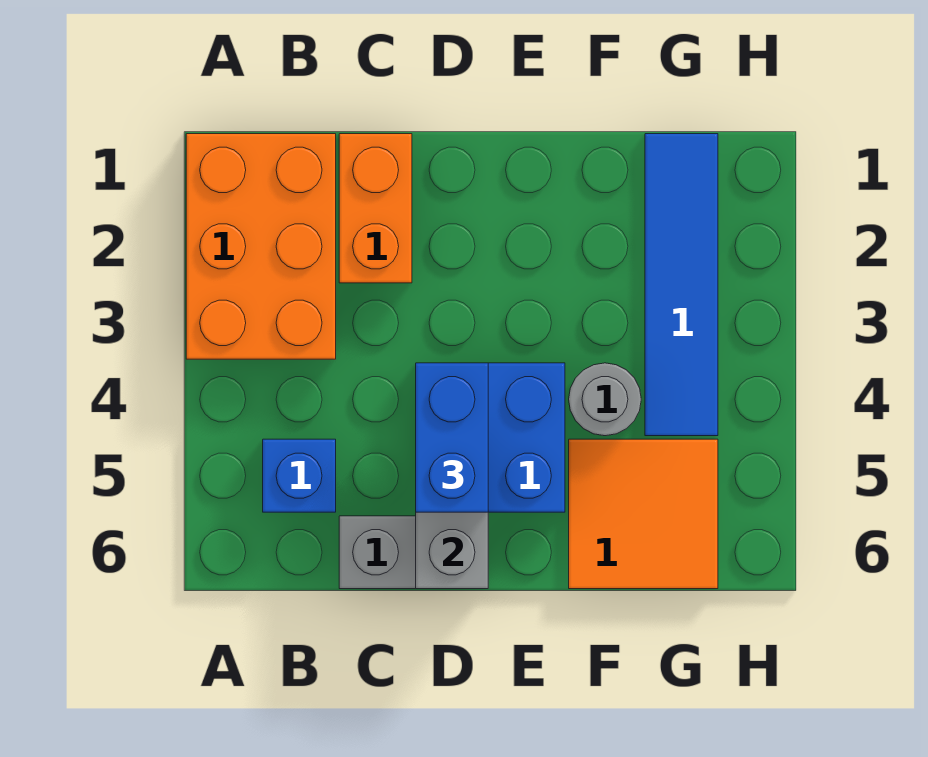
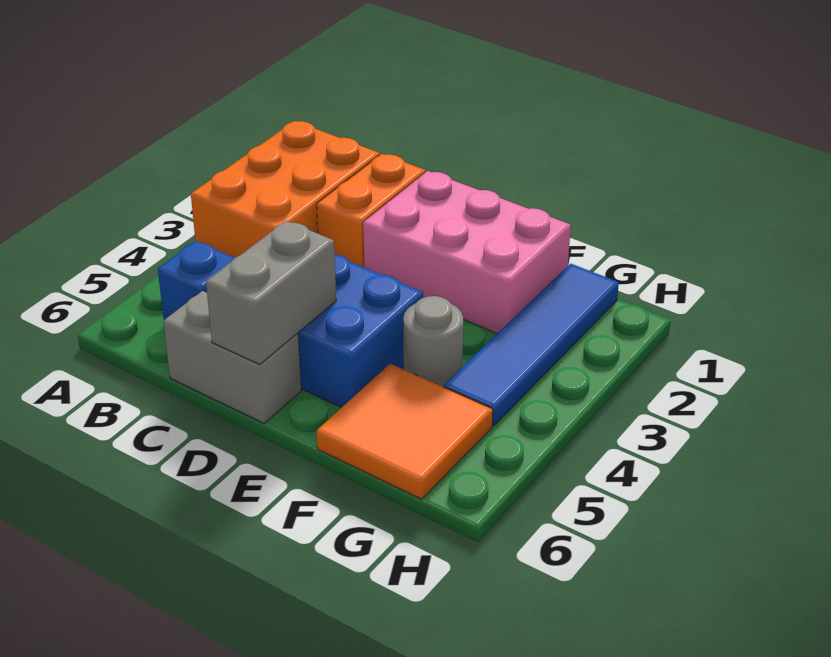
none -> pink 2x3 brick [363,171,571,333]
blue 1x2 brick [416,363,488,512] -> none

